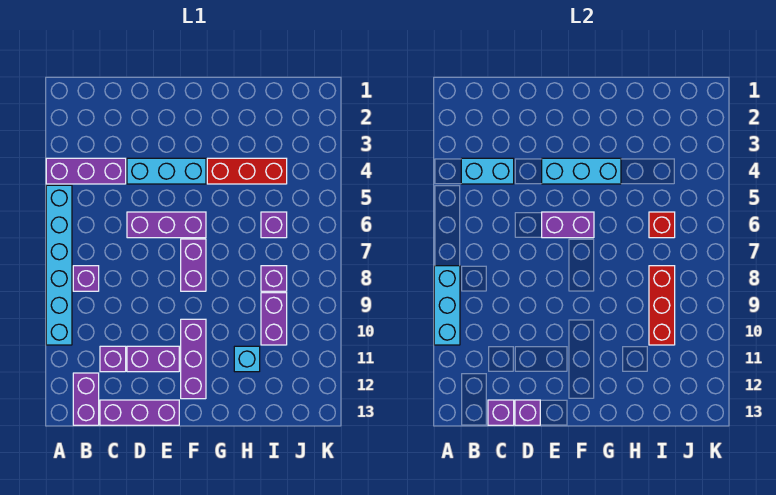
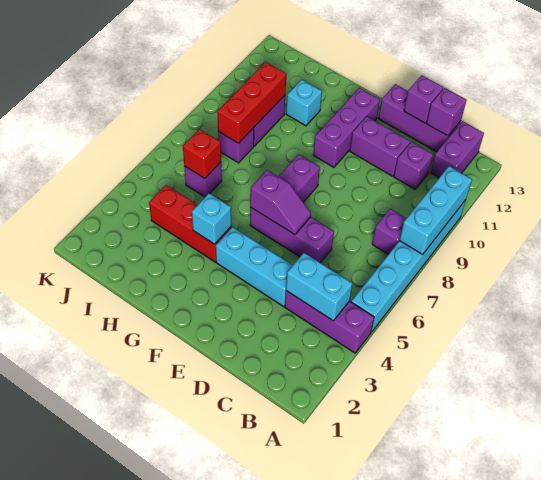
cyan 1x3 brick [542,158,621,184] -> cyan 1x1 brick [192,193,231,244]
purple 1x2 brick [542,212,594,238] -> purple 1x2 slope [250,170,311,235]

